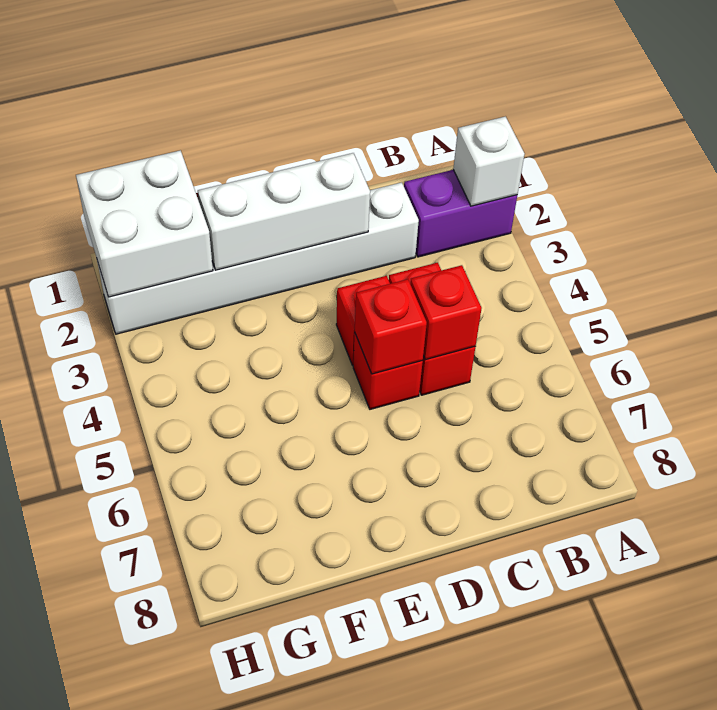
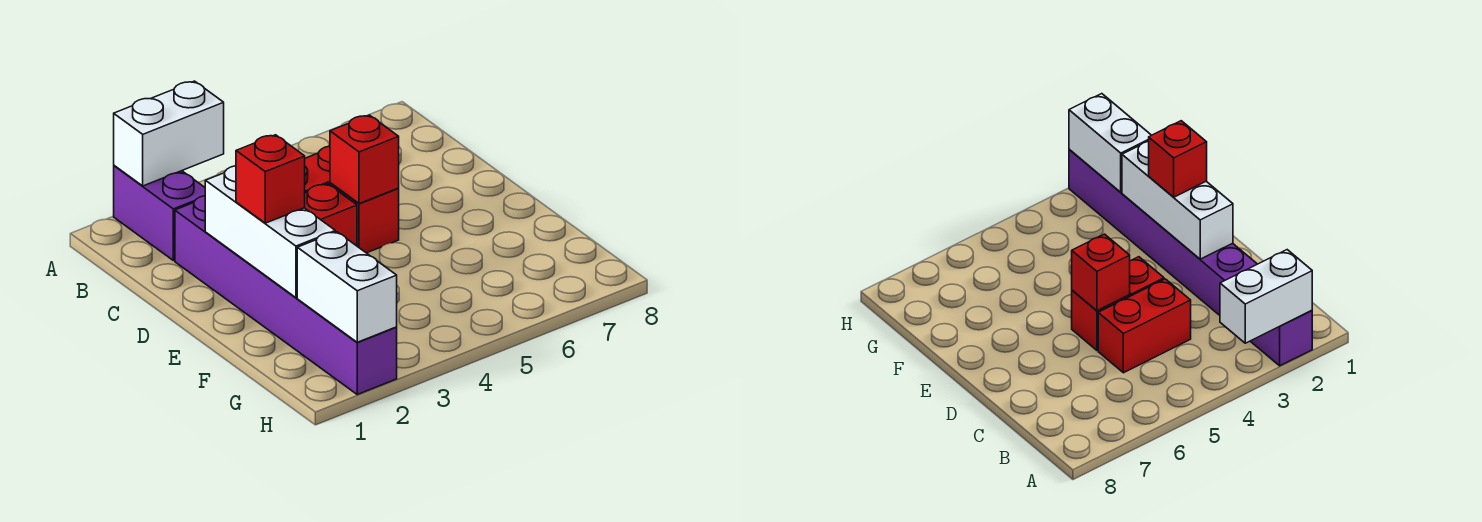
white 1x1 brick [453,117,524,206] -> white 1x2 brick [114,81,224,186]
white 1x6 brick [97,182,419,334] -> purple 1x6 brick [175,196,397,394]
red 1x1 brick [410,265,482,360] -> red 1x1 brick moved to [236,135,305,223]
white 2x2 brick [76,150,213,297] -> white 1x2 brick [297,232,397,342]

